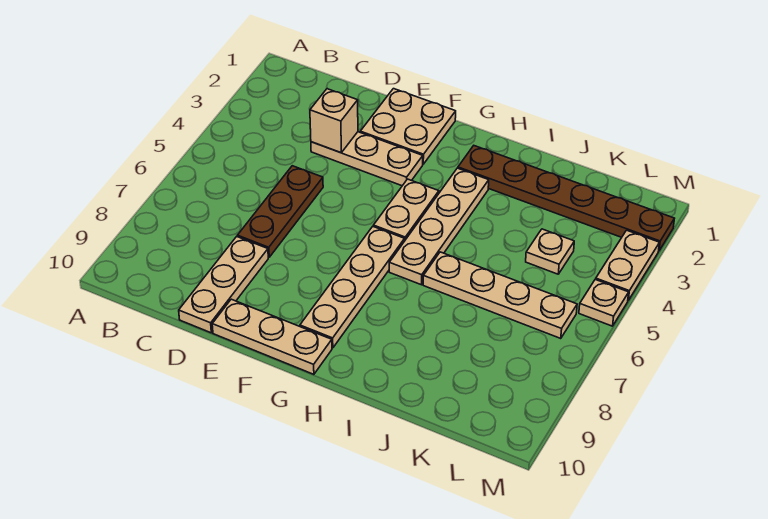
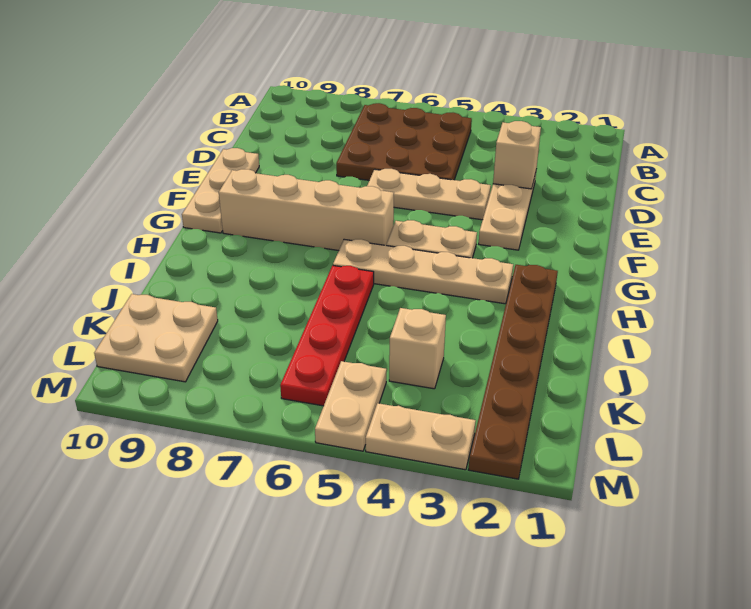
brown 1x3 plate [237,166,323,257] -> brown 3x3 plate [336,103,472,180]
tan 1x3 plate [179,237,268,333] -> tan 1x3 plate moved to [367,169,491,220]
tan 2x2 plate [360,89,456,164] -> tan 2x2 plate moved to [94,294,218,382]
tan 1x4 plate [300,227,405,348] -> tan 1x4 brick [219,169,394,251]
tan 1x4 plate [423,252,577,339] -> red 1x4 plate [280,266,374,406]
tan 1x1 plate [526,229,574,274] -> tan 1x1 brick [389,308,446,389]
tan 1x1 plate [579,279,629,326] -> tan 1x2 plate [315,361,387,451]

